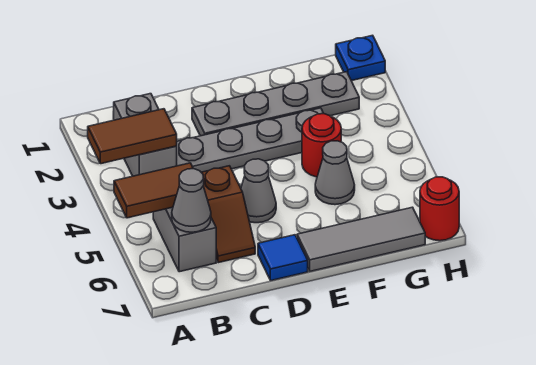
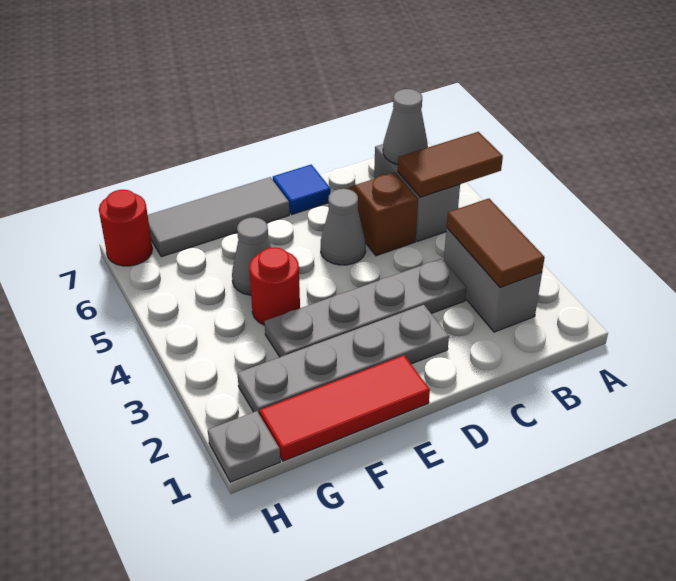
brown 1x2 tile [88,109,177,164] -> brown 1x2 tile turned to [447,198,545,287]
none -> red 1x3 tile [260,355,430,461]
blue 1x1 plate [336,35,385,81] -> grey 1x1 plate [208,411,280,482]

